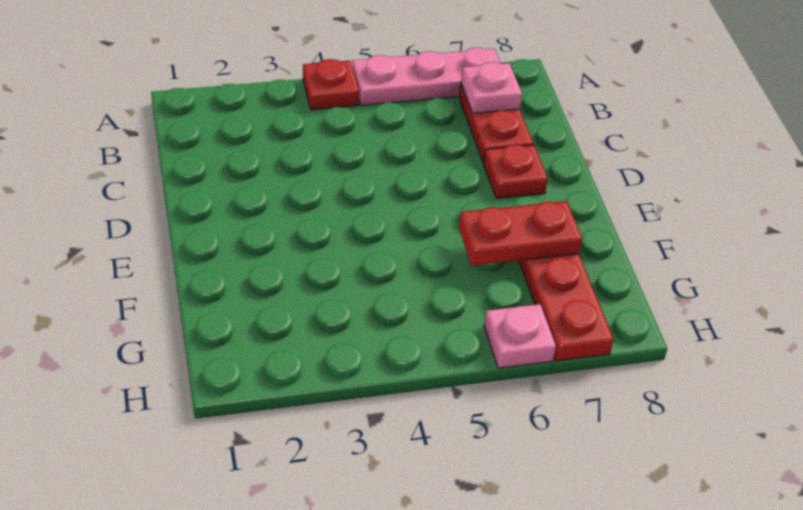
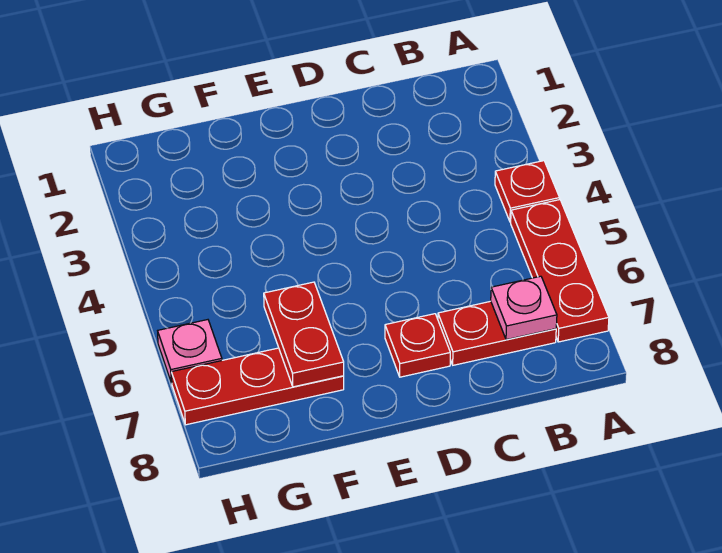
pink 1x3 plate [352,47,501,105] -> red 1x3 plate [511,200,609,342]

